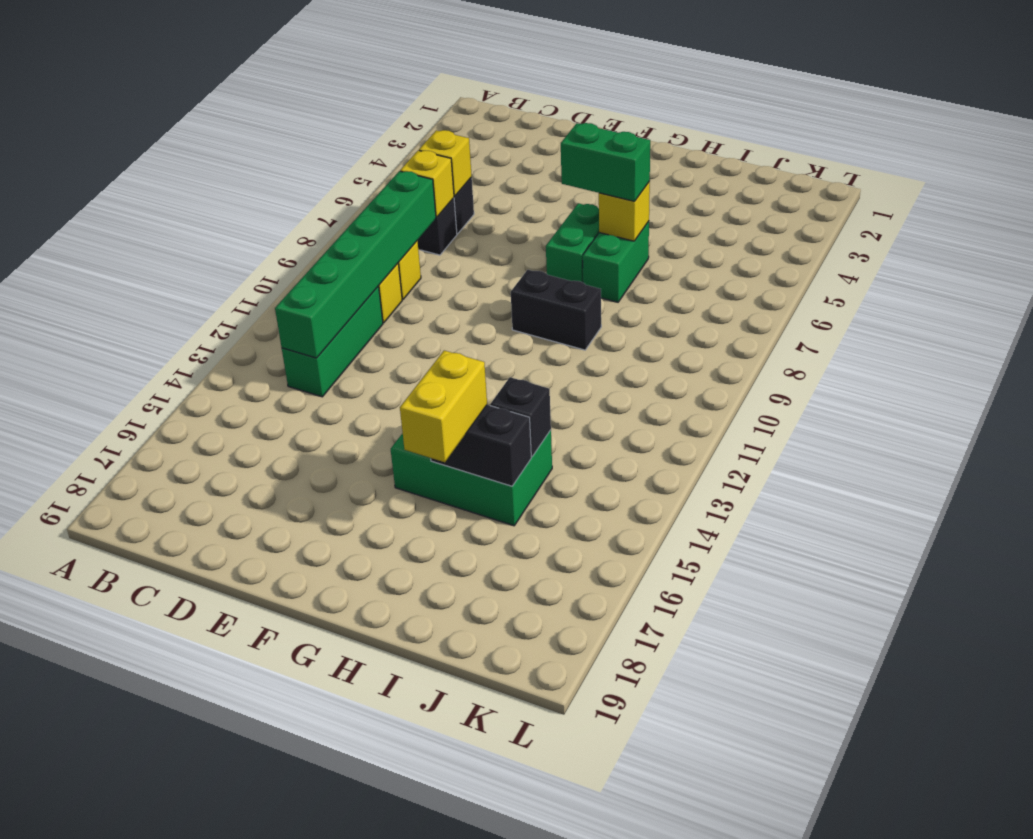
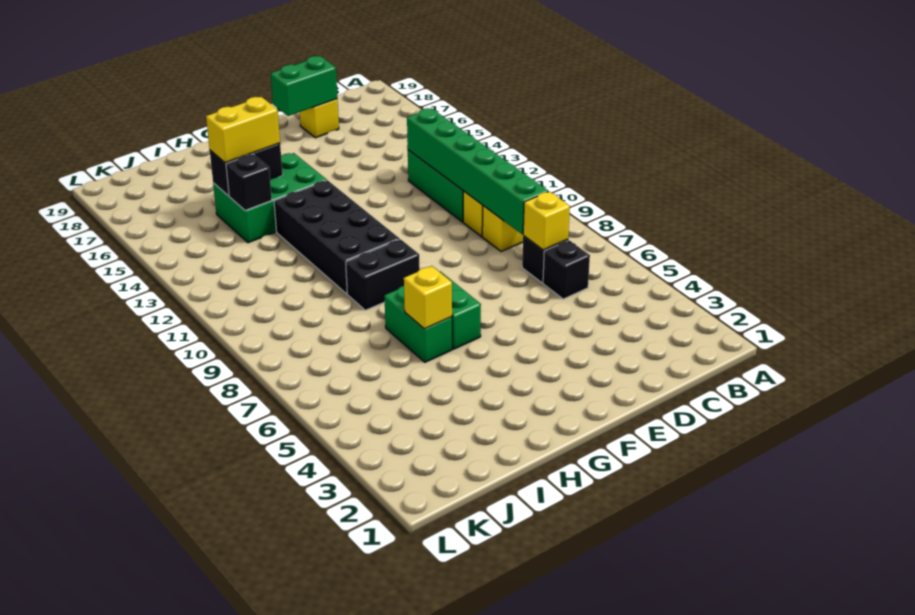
yellow 1x1 brick [419,130,472,196] -> yellow 1x1 brick moved to [300,99,339,138]
green 1x2 brick [561,123,650,201] -> green 1x2 brick moved to [271,56,337,116]
none -> black 2x4 brick [274,180,400,294]
yellow 1x2 brick [400,351,487,462] -> yellow 1x2 brick turned to [206,97,280,163]

